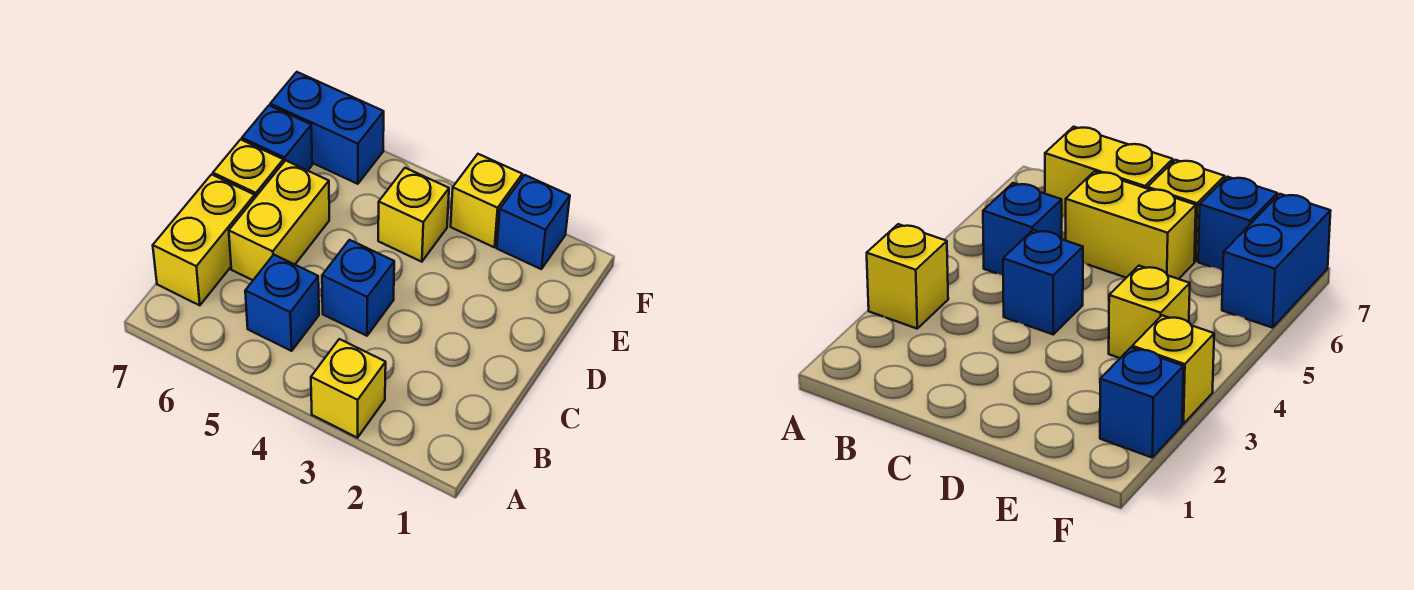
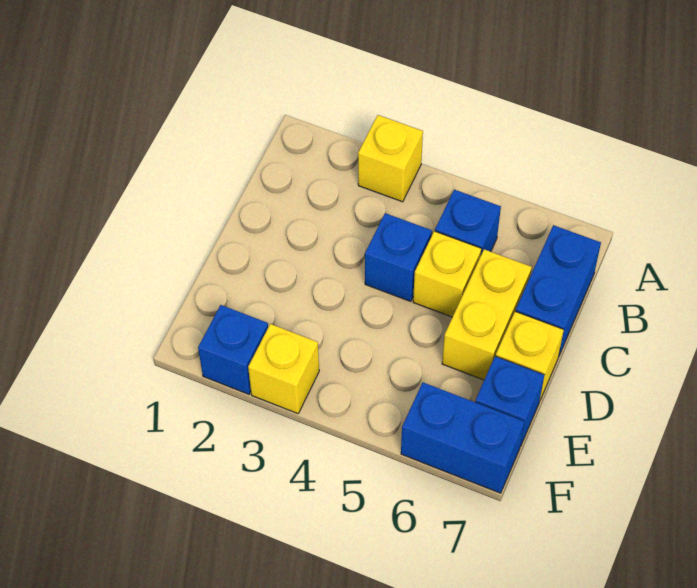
yellow 1x2 brick [153,174,255,305] -> blue 1x2 brick [516,225,601,357]
yellow 1x1 brick [378,168,449,262] -> yellow 1x1 brick moved to [413,231,481,317]

